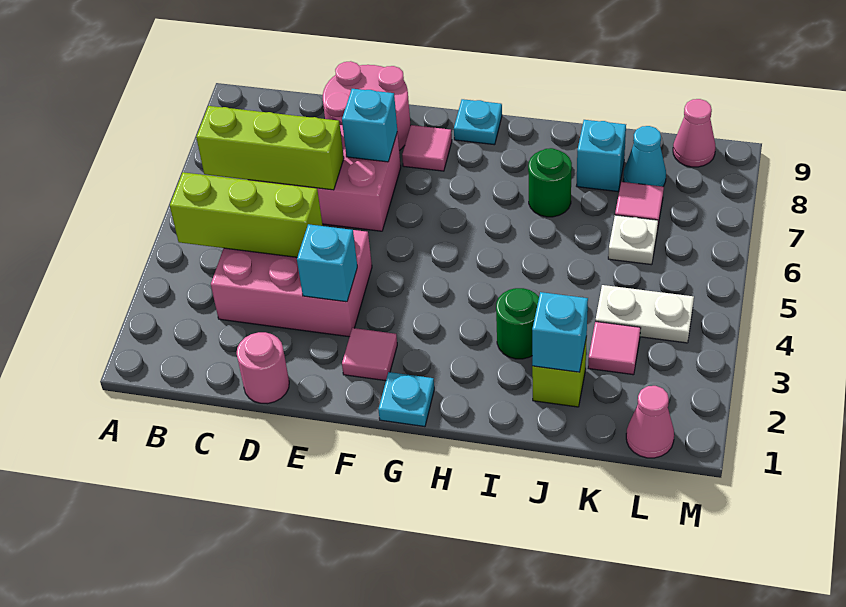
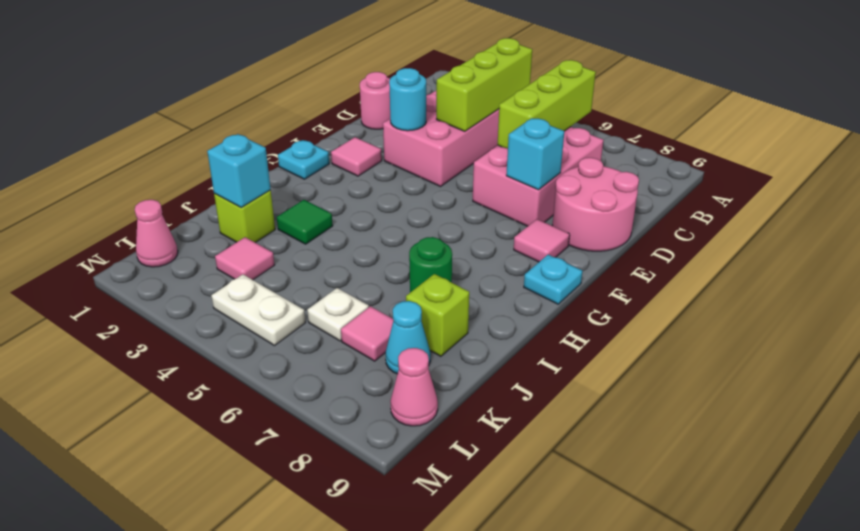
cyan 1x1 brick [297,224,357,302] -> cyan 1x1 round brick [389,68,426,131]
green 1x1 round brick [496,288,539,359] -> green 1x1 tile [277,200,333,244]
cyan 1x1 brick [577,120,626,191] -> lime 1x1 brick [406,274,469,356]
white 1x2 plate [595,285,694,343] -> white 1x2 plate turned to [211,274,305,346]

